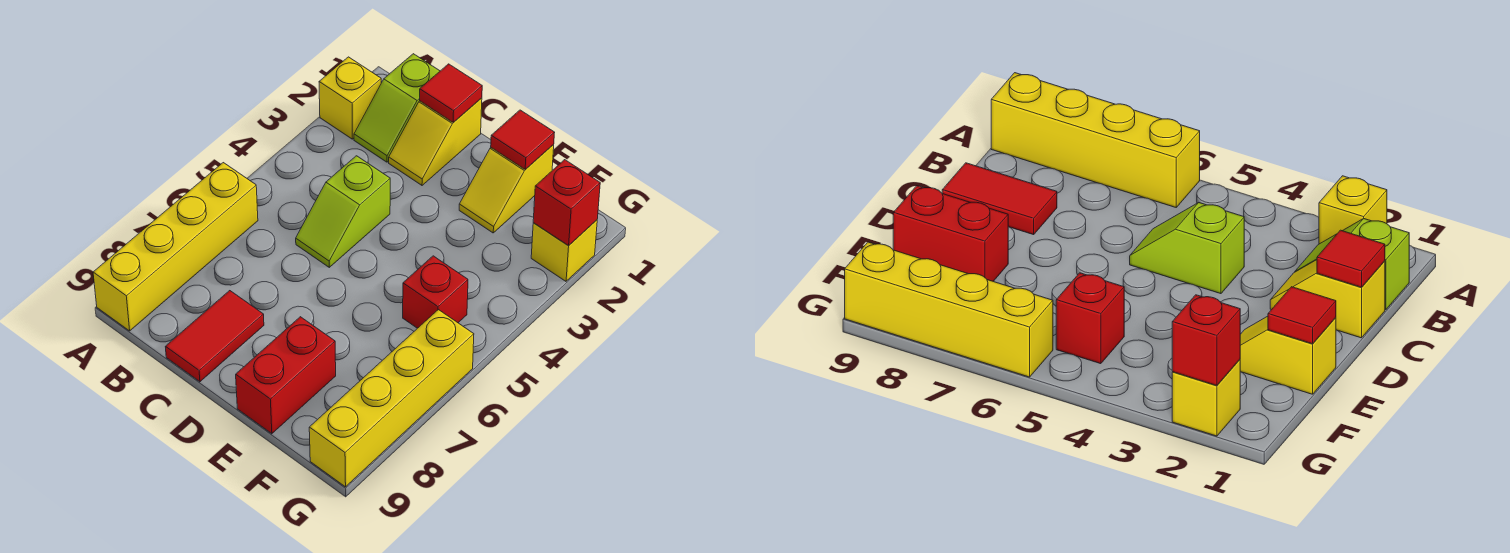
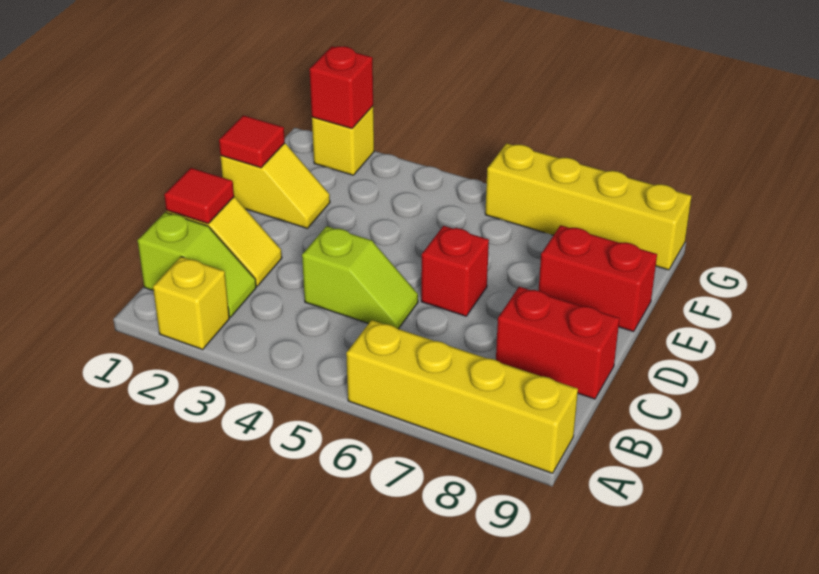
red 1x2 tile [166,291,264,382] -> red 1x2 brick [496,287,619,399]
red 1x1 brick [403,256,468,328] -> red 1x1 brick moved to [421,226,489,316]

